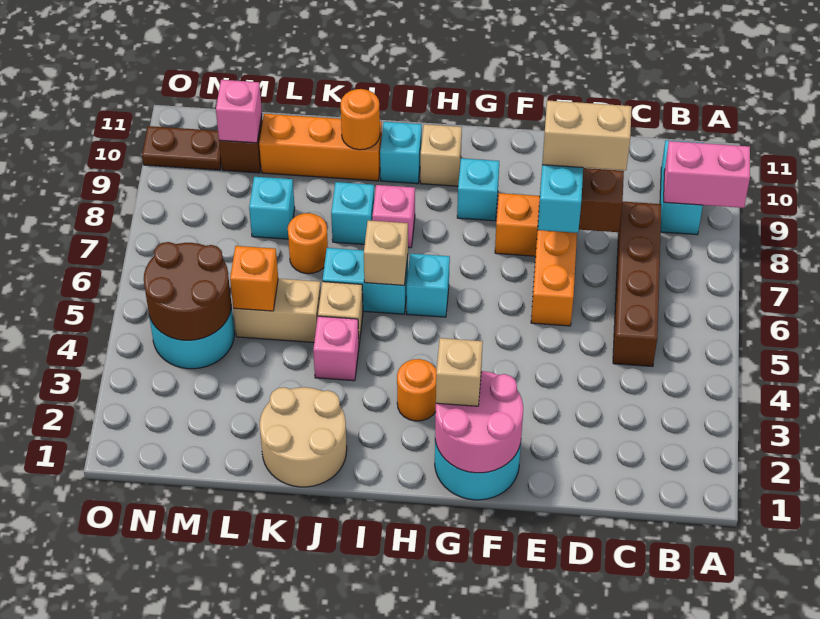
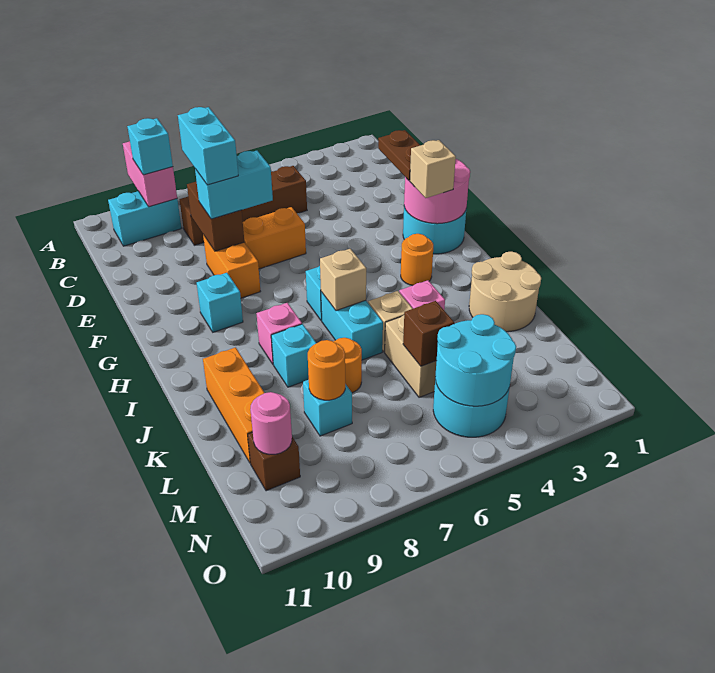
tan 1x2 brick [542,100,632,170] -> cyan 1x2 brick [178,107,238,185]
tan 1x1 brick [420,124,462,186] -> none
cyan 1x1 brick [380,122,422,184] -> cyan 1x1 brick moved to [127,118,173,175]
orange 1x1 round brick [341,89,380,150] -> orange 1x1 round brick moved to [308,340,345,400]
orange 1x1 brick [230,246,278,311] -> brown 1x1 brick [403,301,454,366]
brown 2x2 round brick [144,242,231,340] -> cyan 2x2 round brick [435,314,516,406]
pink 1x1 brick [216,80,262,143] -> pink 1x1 round brick [250,392,292,455]
brown 1x2 plate [142,126,221,170] -> brown 1x2 plate moved to [378,130,420,181]

